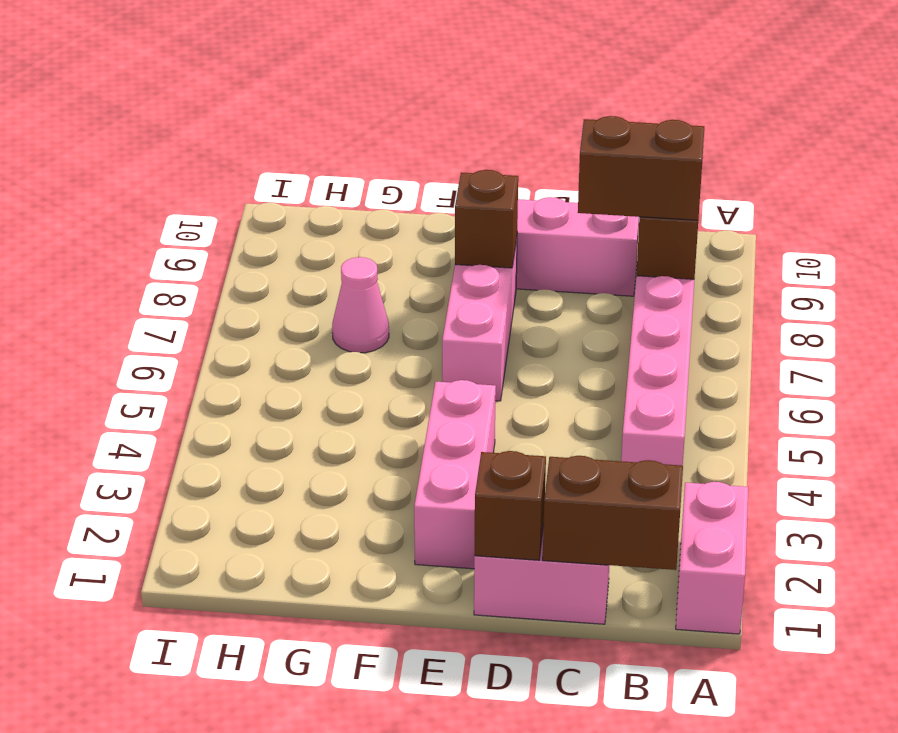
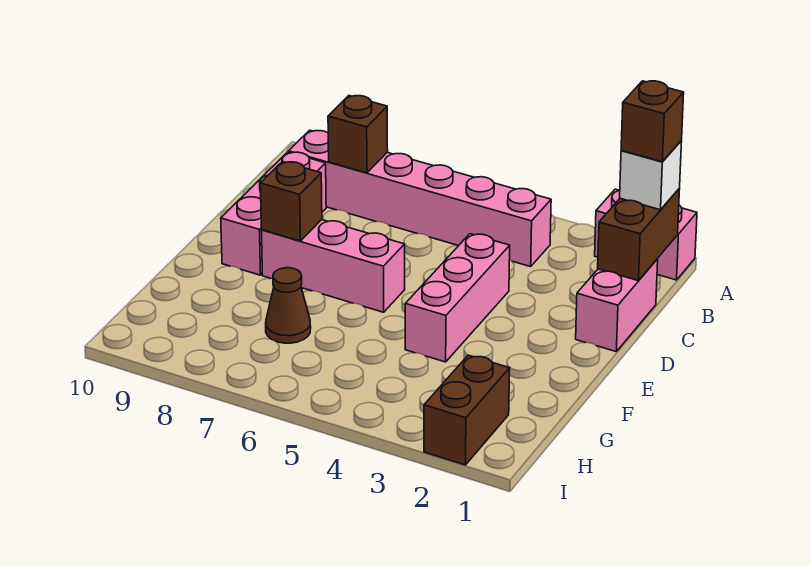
none -> white 1x1 brick [620,141,682,210]
brown 1x2 brick [578,116,704,220] -> brown 1x2 brick moved to [424,355,510,465]
brown 1x1 brick [474,451,546,560] -> brown 1x1 brick moved to [621,81,684,162]
pink 1x3 brick [414,380,496,569] -> pink 1x3 brick turned to [405,234,510,362]
pink 1x1 cone [332,257,389,353] -> brown 1x1 cone [266,268,311,343]

